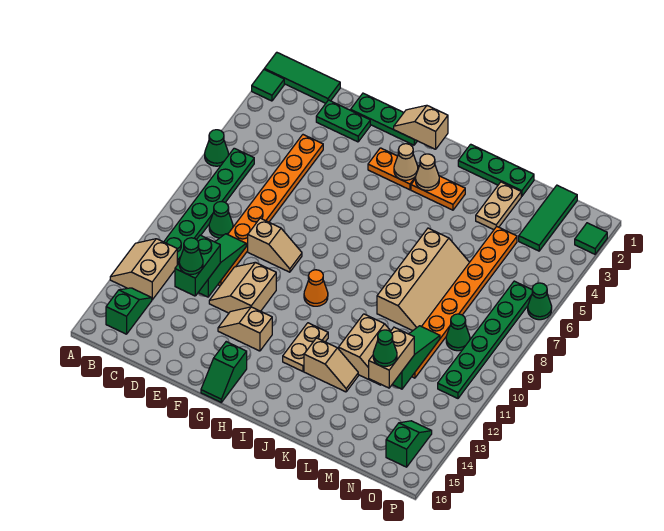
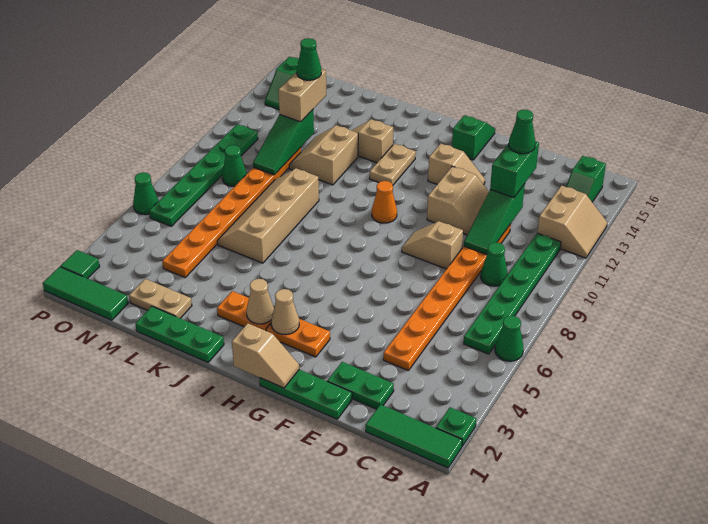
green 1x1 tile [252,70,284,101] -> green 1x1 plate [436,407,476,446]
tan 1x2 plate [476,182,521,230] -> tan 1x2 plate turned to [129,279,192,318]
green 1x3 tile [519,185,577,251] -> green 1x3 tile turned to [43,267,128,320]

